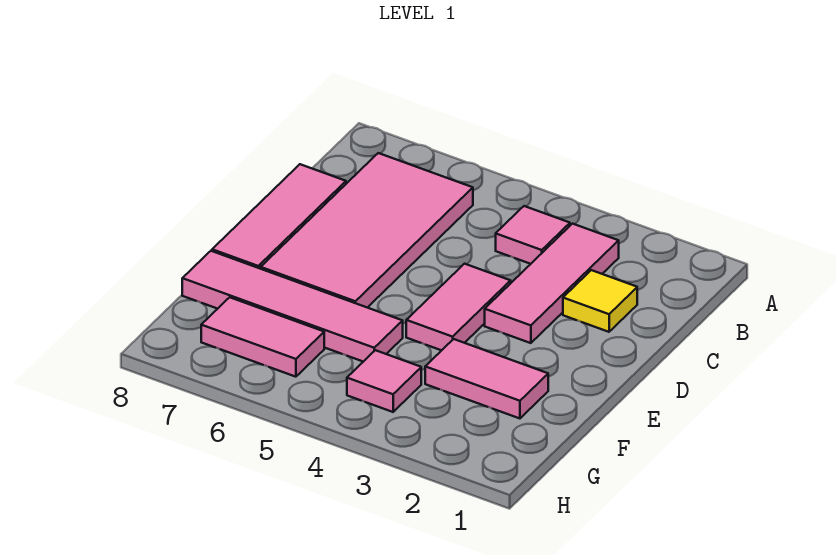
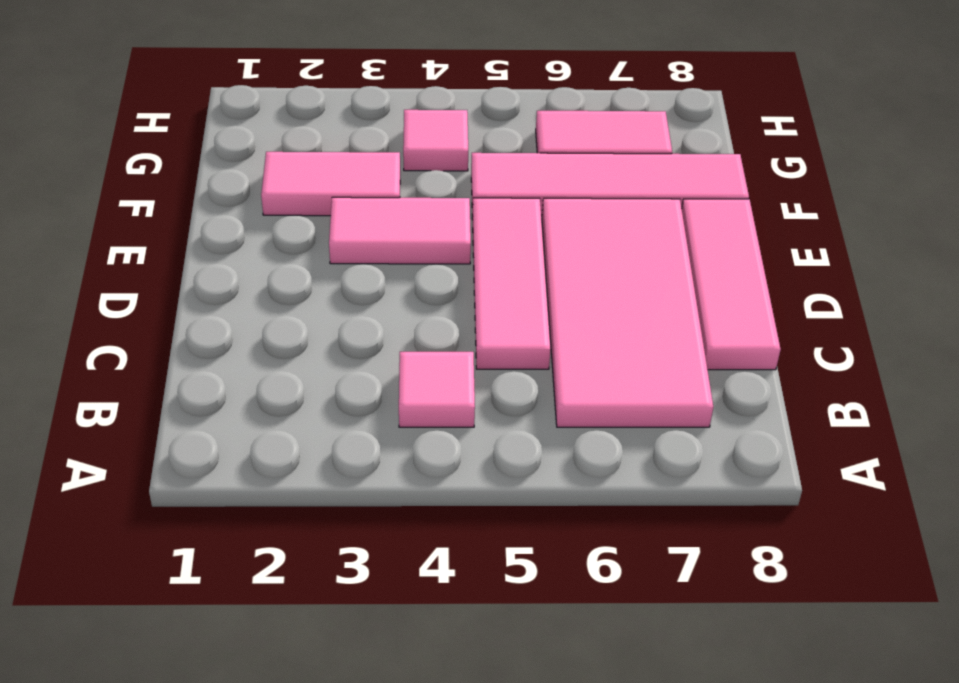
pink 1x3 tile [485,224,619,343] -> pink 1x3 tile moved to [472,198,551,369]
yellow 1x1 tile [563,270,637,332] -> none
pink 1x2 tile [406,264,511,350] -> pink 1x2 tile turned to [329,197,471,264]

